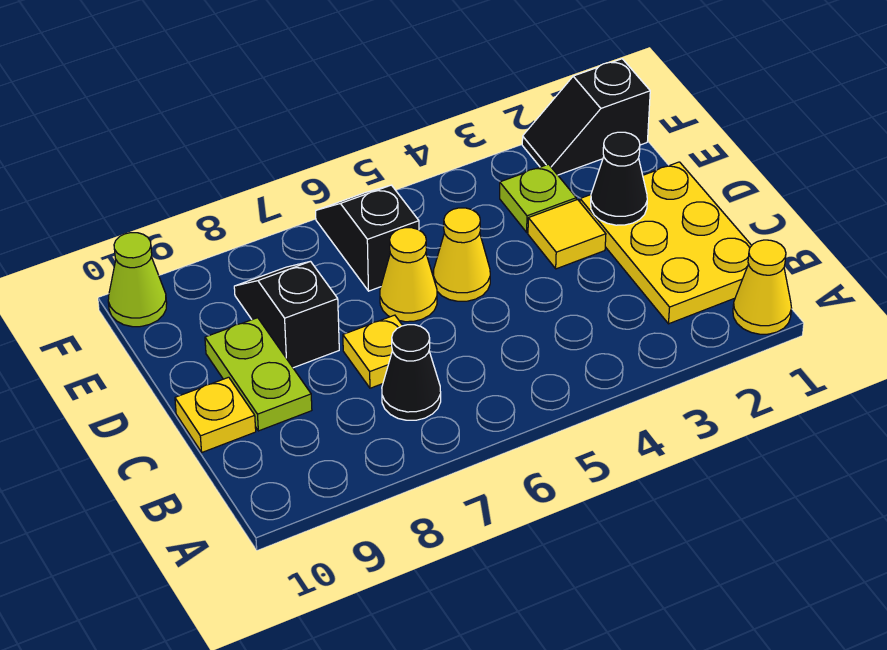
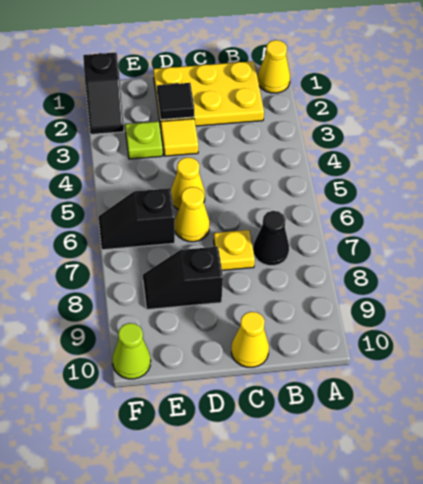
lime 1x2 plate [205,318,312,431] -> none
yellow 1x1 plate [175,377,256,452] -> yellow 1x1 cone [231,312,269,367]
black 1x1 cone [591,132,647,225] -> black 1x1 tile [157,83,194,120]

